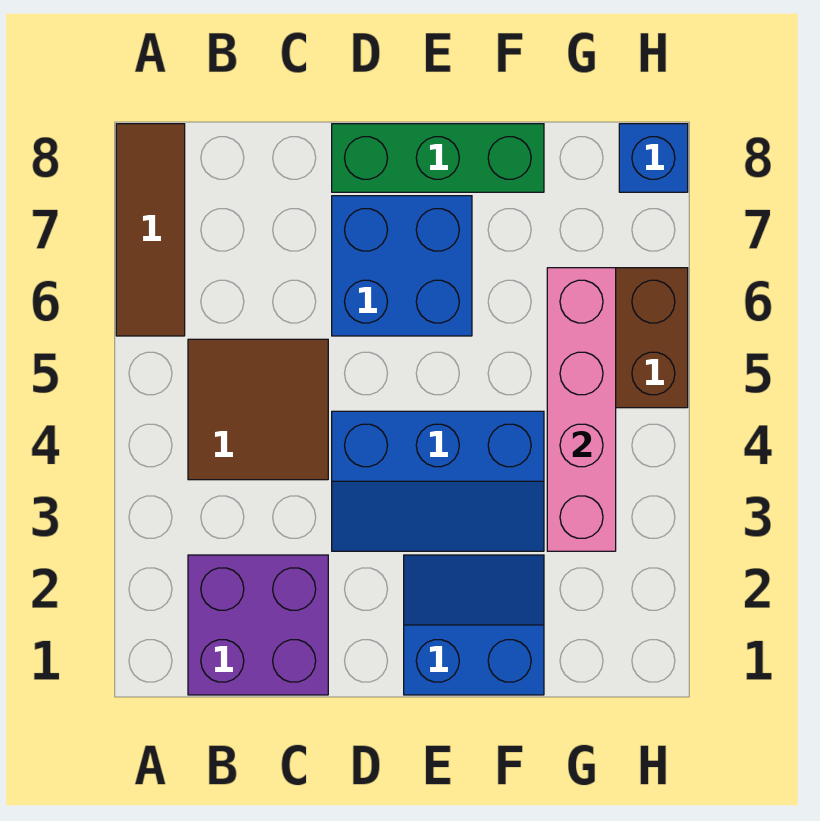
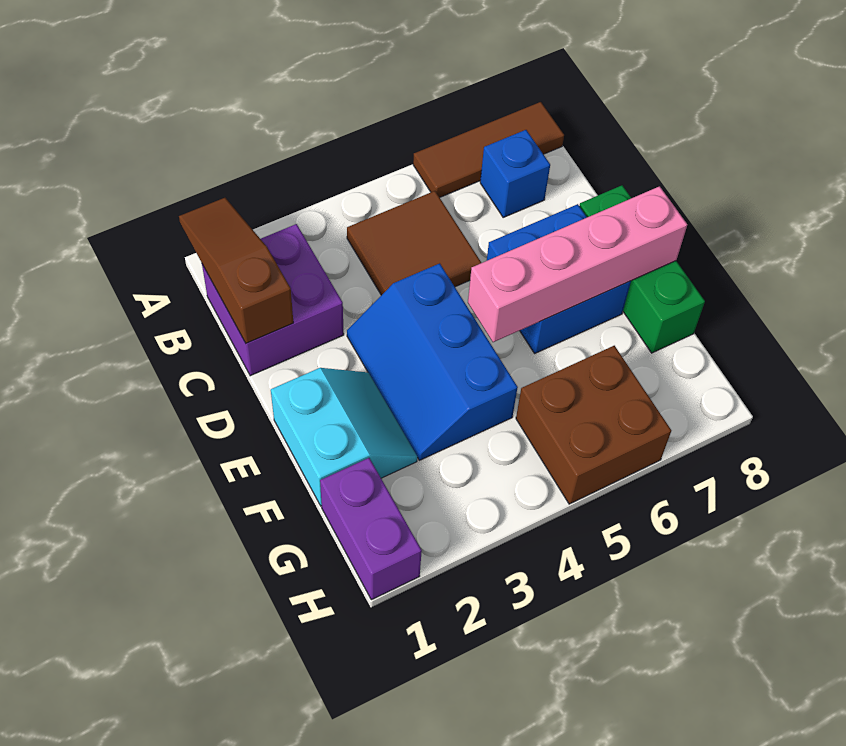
none -> brown 1x3 slope [179,198,293,343]
blue 2x2 slope [404,555,544,695] -> cyan 2x2 slope [271,368,417,506]
none -> purple 1x2 brick [320,458,422,600]
pink 1x4 brick [547,268,616,551] -> pink 1x4 brick moved to [468,186,687,342]
blue 1x1 brick [619,124,688,192] -> blue 1x1 brick moved to [480,130,550,217]

